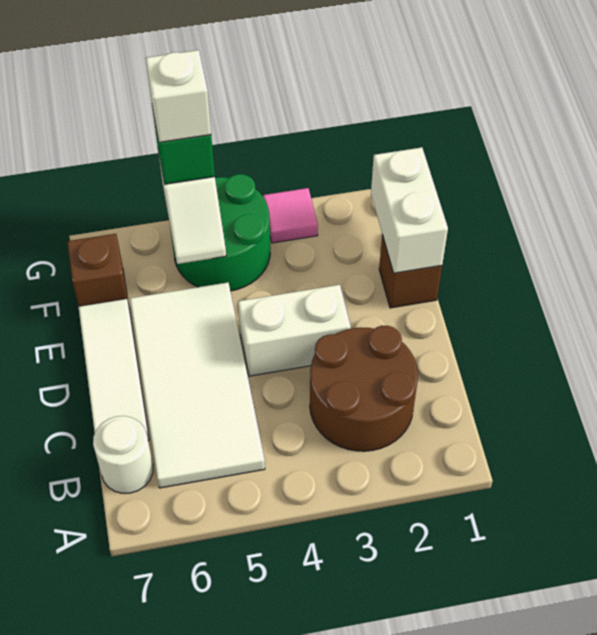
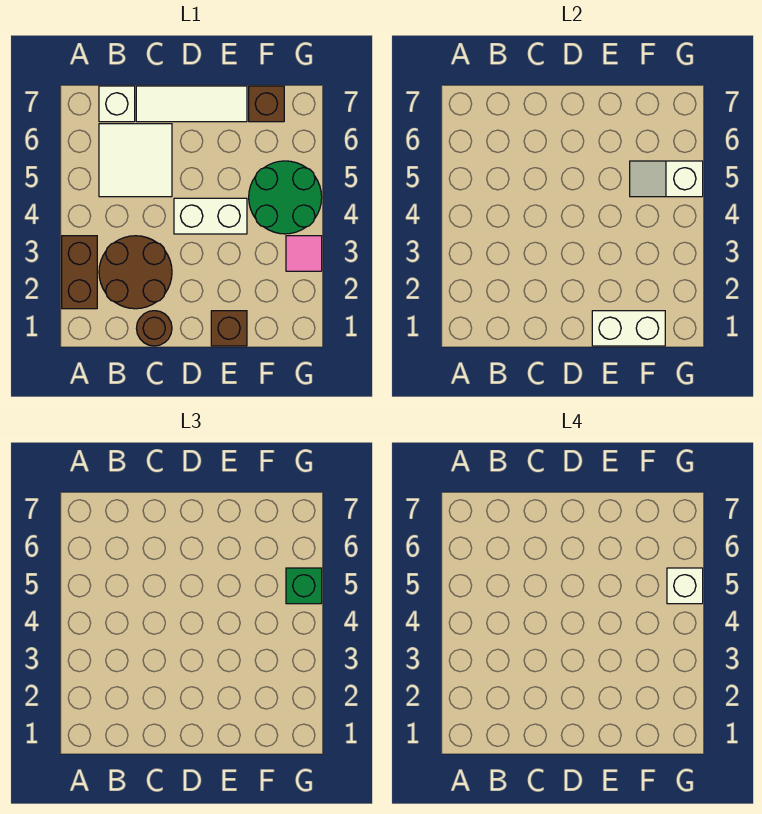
none -> brown 1x2 brick [62,236,97,309]
white 2x4 tile [130,282,265,488] -> white 2x2 tile [99,124,172,197]
white 1x1 round brick [93,416,153,493] -> white 1x1 brick [99,86,135,122]
none -> brown 1x1 round brick [136,311,172,346]
white 1x2 brick [238,285,351,376] -> white 1x2 brick turned to [174,198,247,234]

